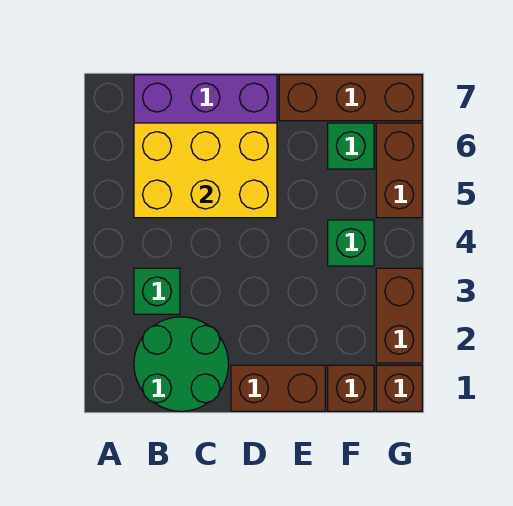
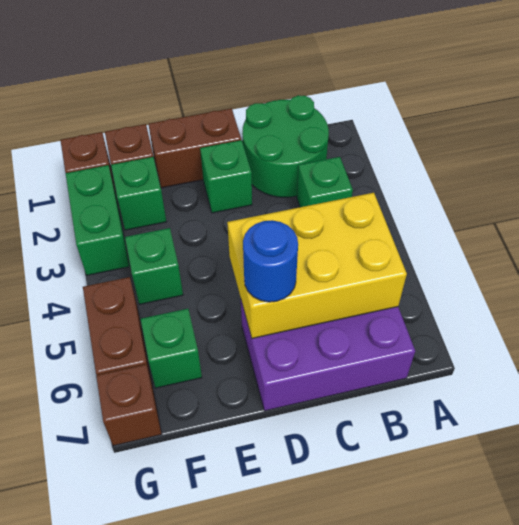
none -> green 1x1 brick [200,140,252,213]
none -> blue 1x1 round brick [243,220,298,302]
brown 1x3 brick [279,75,422,121] -> brown 1x1 brick [96,364,162,446]
none -> green 1x1 brick [111,157,166,230]
brown 1x2 brick [376,268,422,363] -> green 1x2 brick [66,165,130,275]

